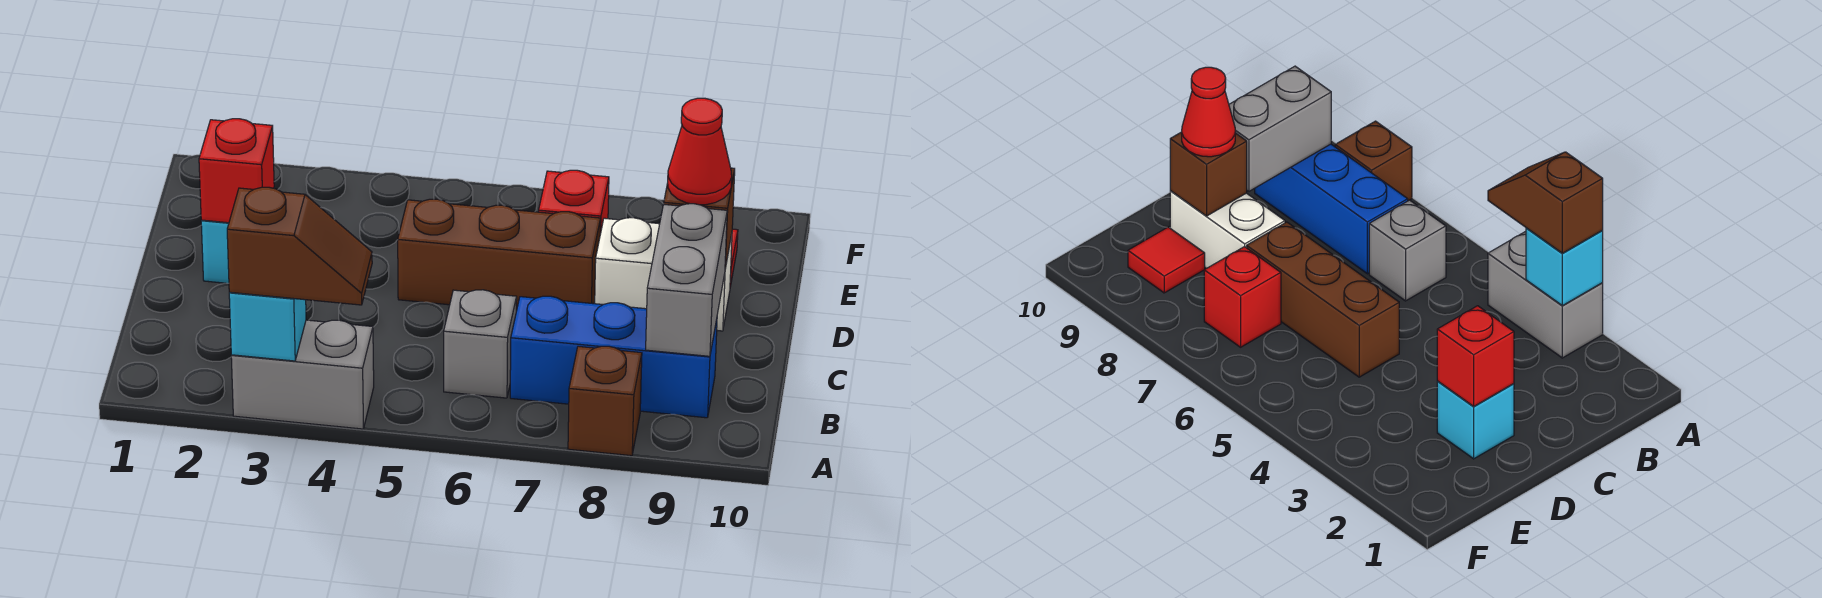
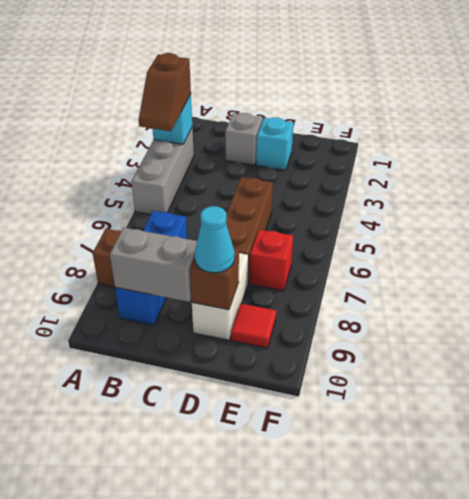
grey 1x2 brick [231,320,374,429] -> grey 1x3 brick [131,127,194,214]
grey 1x1 brick [444,290,517,398] -> grey 1x1 brick moved to [225,113,262,165]
red 1x1 brick [199,119,274,223] -> none
red 1x1 cone [668,98,732,205] -> cyan 1x1 cone [194,206,235,273]

